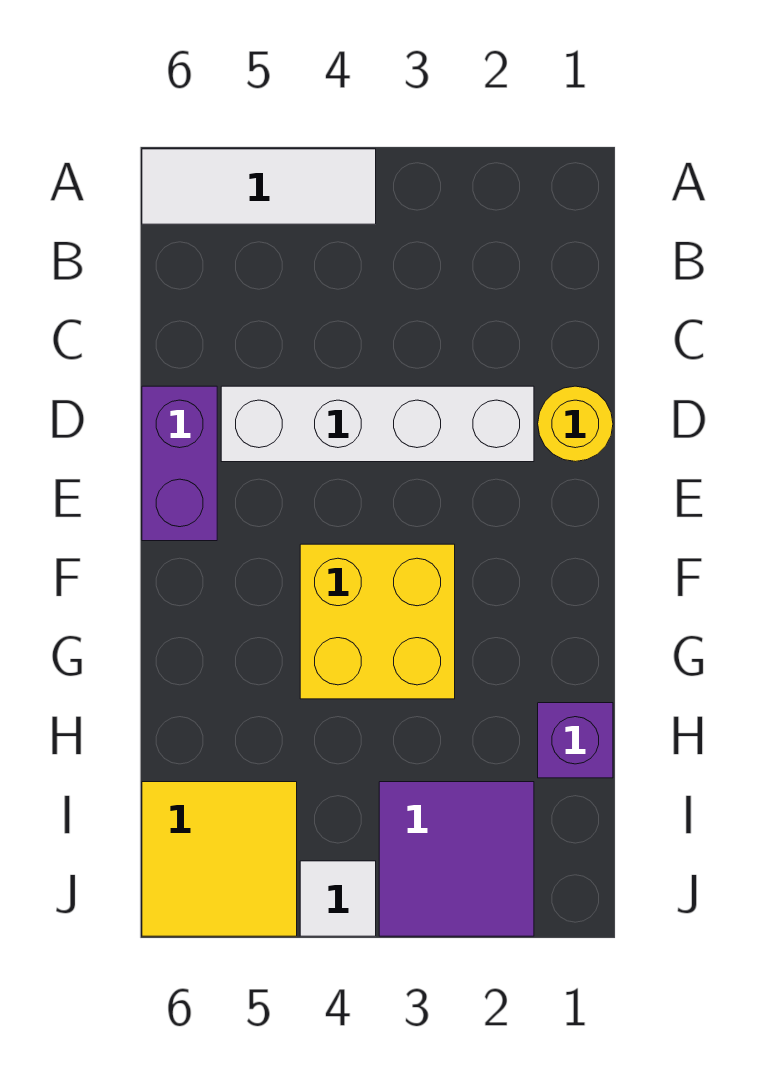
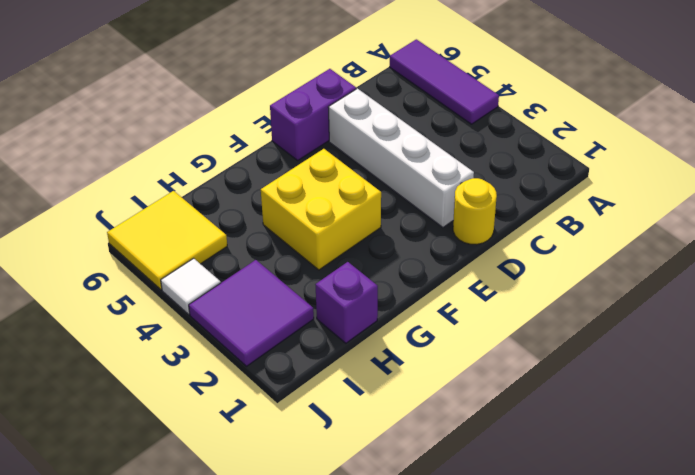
white 1x3 tile [142,149,376,224] -> purple 1x3 tile [390,39,499,124]

